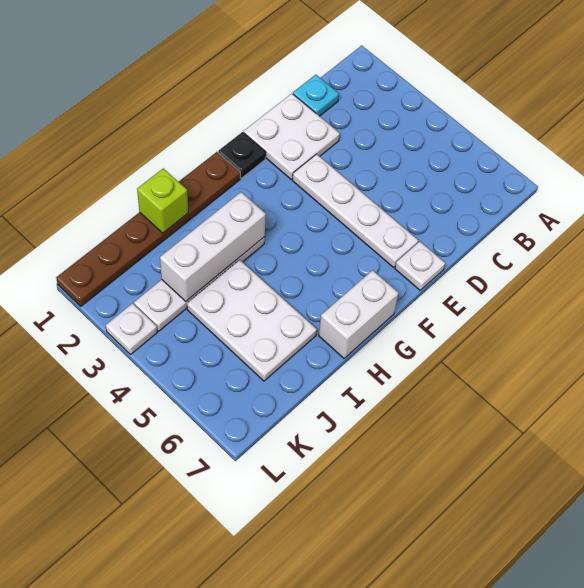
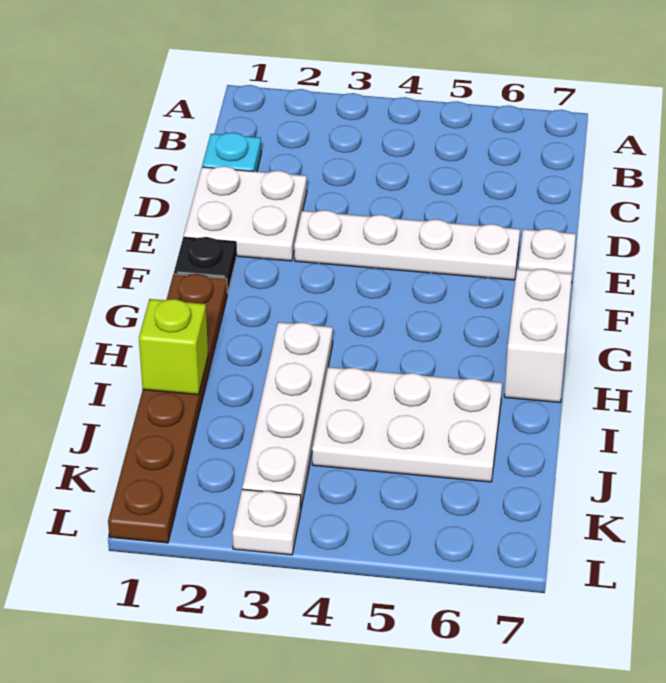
white 1x3 brick [160,192,266,301] -> none

